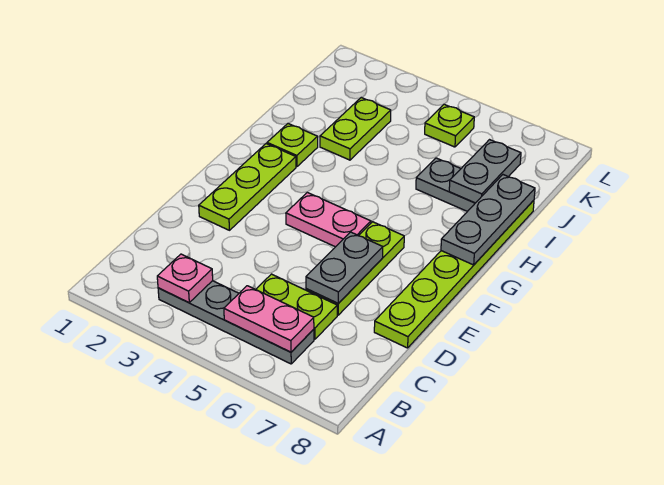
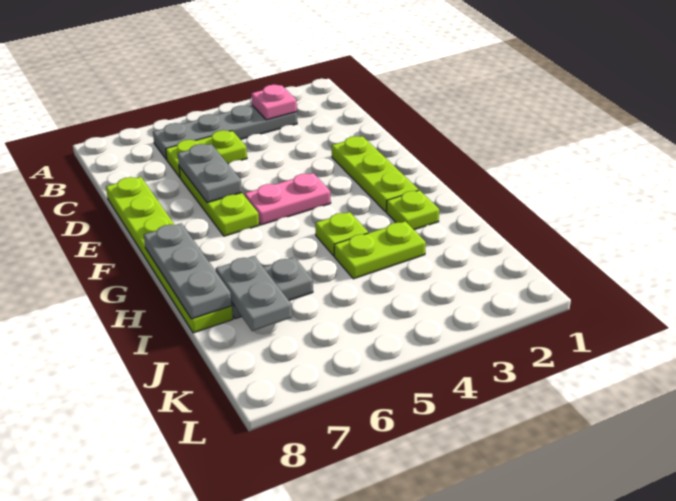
pink 1x2 plate [224,286,314,352] -> none
lime 1x2 plate [320,97,391,160] -> lime 1x2 plate turned to [334,221,426,279]
lime 1x1 plate [425,104,474,147] -> lime 1x1 plate moved to [315,212,368,256]

